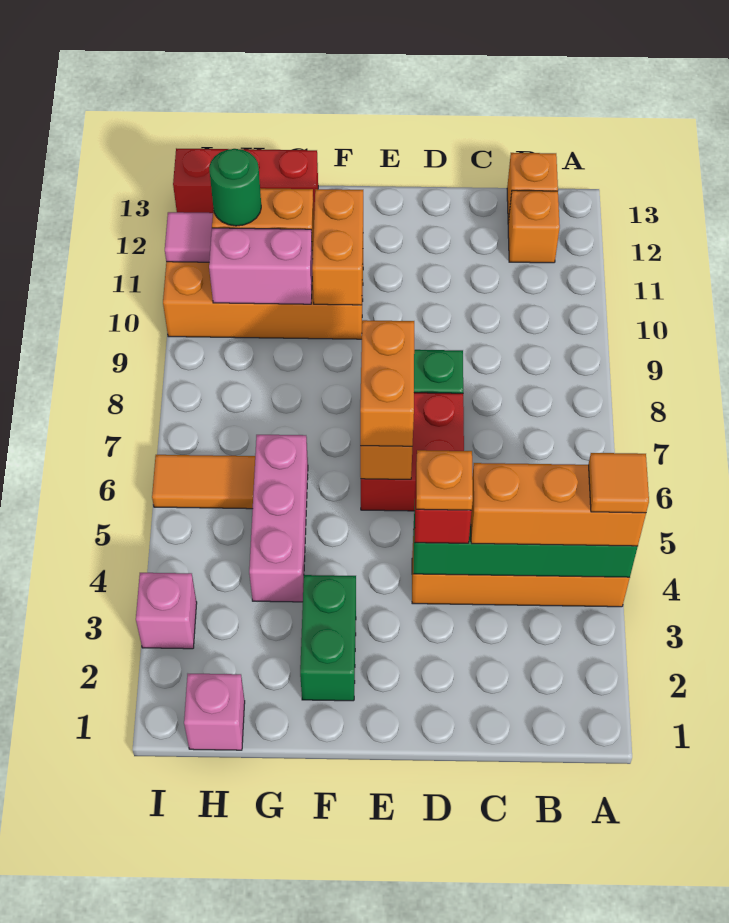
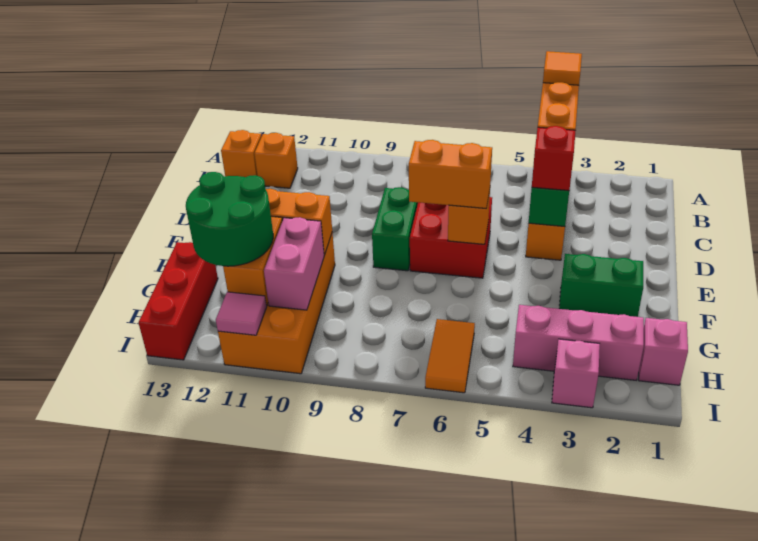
orange 1x1 plate [416,450,473,510] -> none
pink 1x3 brick [249,435,308,602] -> pink 1x3 brick moved to [513,305,644,380]
green 1x1 round brick [209,149,261,226] -> green 2x2 round brick [186,172,273,266]

